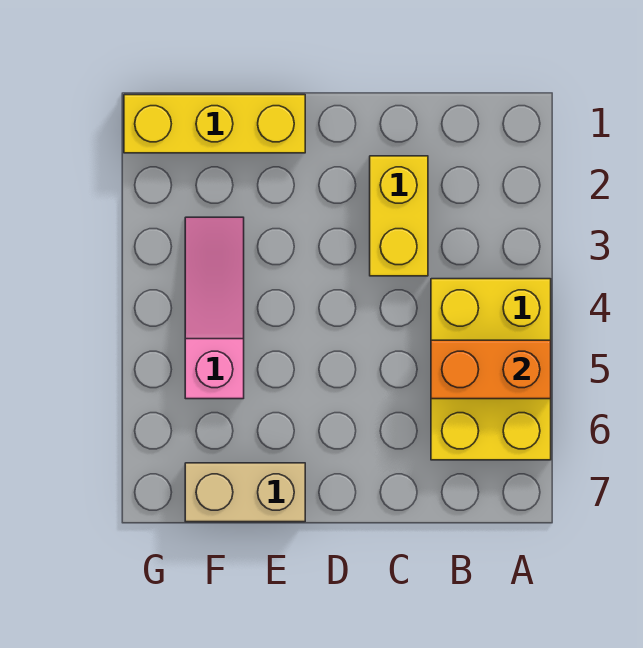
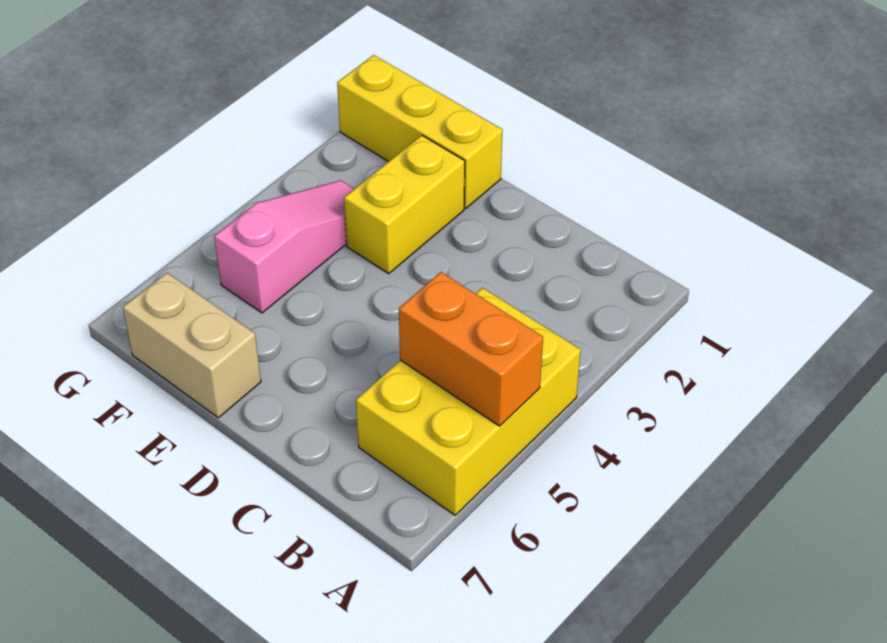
yellow 1x2 brick [370,156,428,276] -> yellow 1x2 brick moved to [344,135,465,274]

